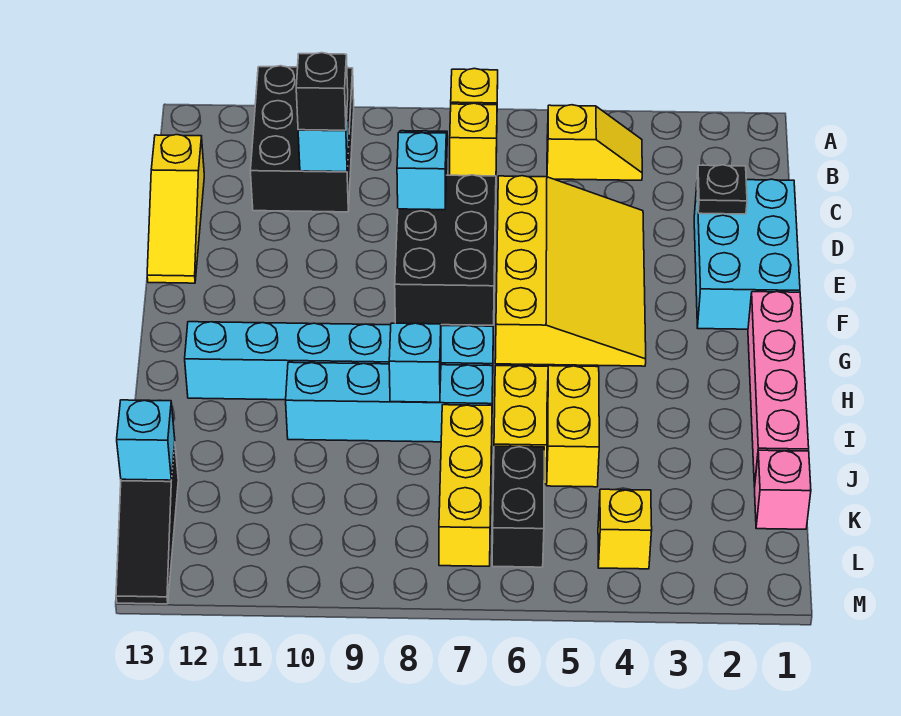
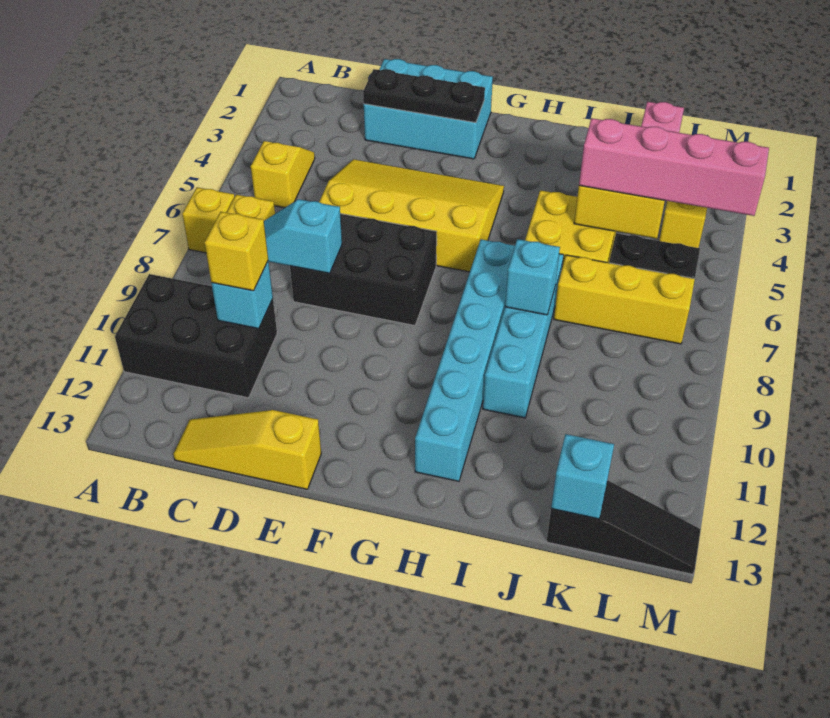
black 1x1 brick [296,53,348,130] -> yellow 1x1 brick [205,212,268,291]
yellow 1x3 slope [147,135,204,283] -> yellow 1x3 slope turned to [173,410,321,489]
black 1x1 plate [697,165,747,214] -> black 1x3 plate [363,69,485,123]
pink 1x4 brick [748,292,809,486] -> pink 1x4 brick moved to [579,118,769,216]

